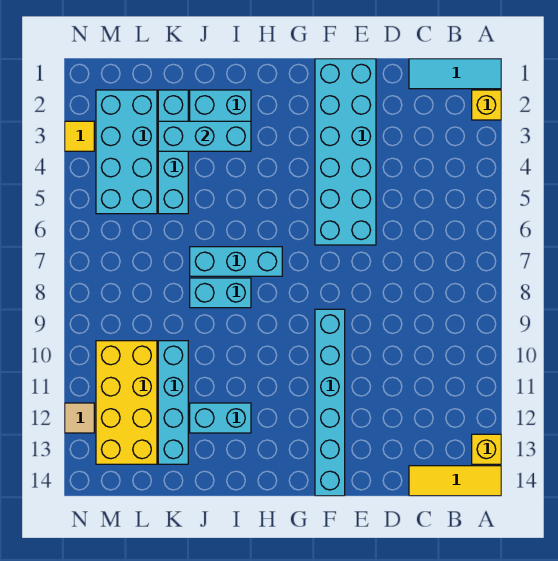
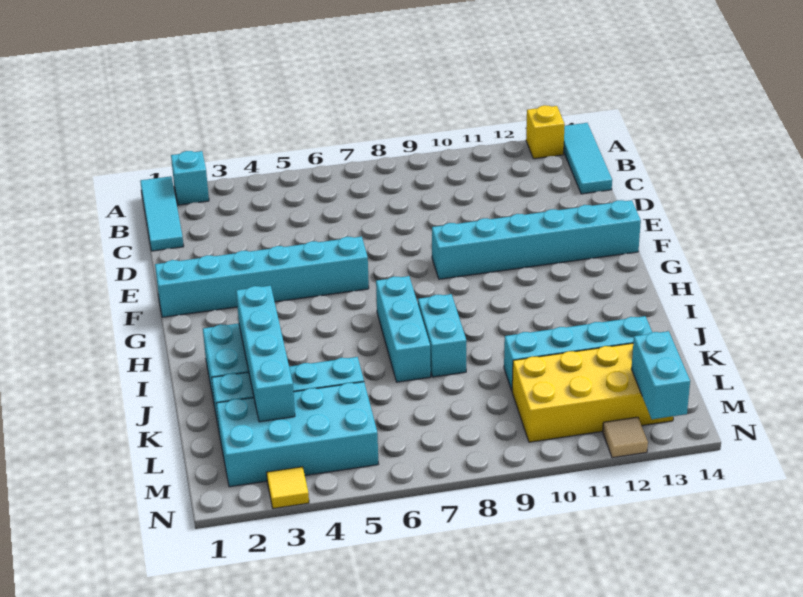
yellow 1x1 brick [472,90,501,120] -> cyan 1x1 brick [171,151,209,205]
yellow 1x3 tile [409,466,501,496] -> cyan 1x3 tile [563,123,612,194]
cyan 2x6 brick [315,59,376,245] -> cyan 1x6 brick [155,236,369,317]
cyan 1x3 brick [158,121,251,151] -> cyan 1x4 brick [236,286,295,422]
cyan 1x2 brick [190,403,251,433] -> cyan 1x2 brick moved to [631,331,690,419]

